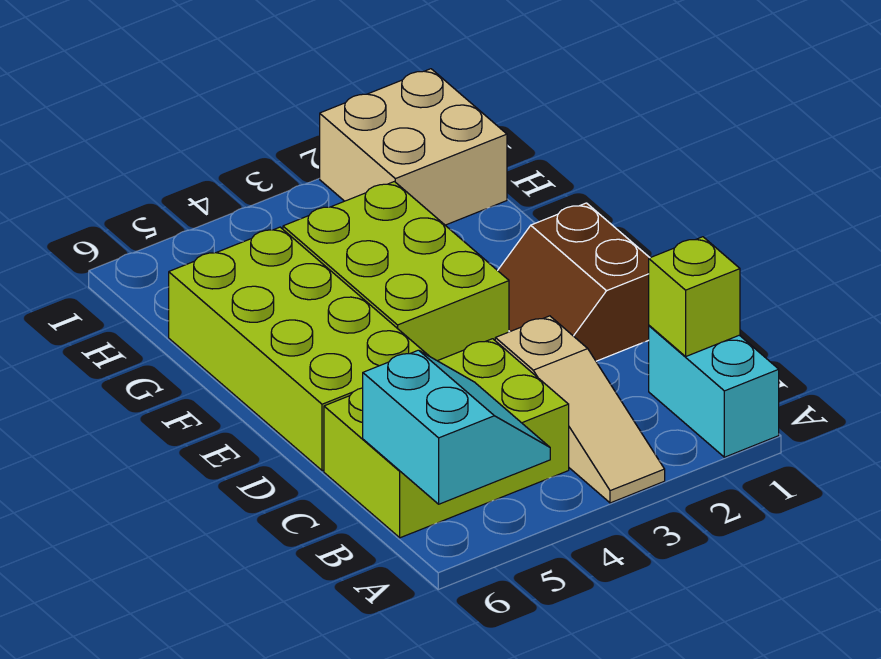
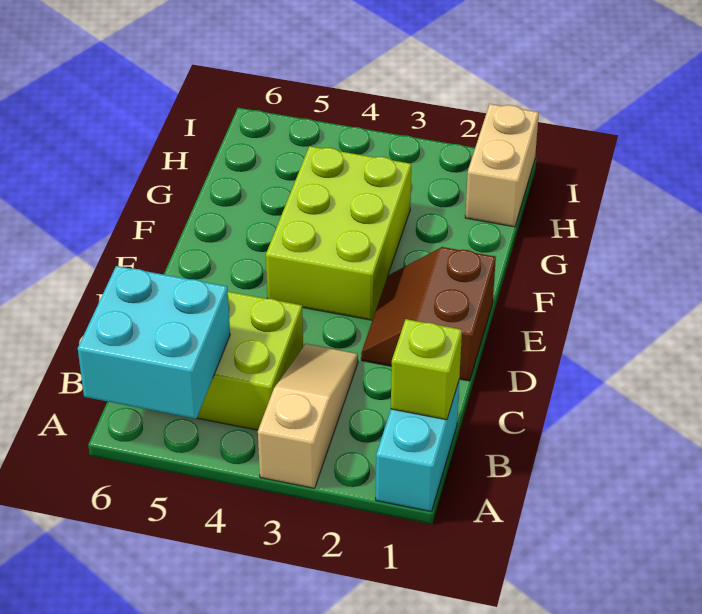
tan 1x3 slope [495,316,665,503] -> tan 1x3 slope turned to [258,344,358,488]
cyan 2x2 slope [363,350,550,504] -> cyan 2x2 brick [78,266,230,419]
lime 2x4 brick [169,227,429,471] -> none
tan 2x2 brick [320,69,507,225] -> tan 1x2 brick [465,104,539,227]

